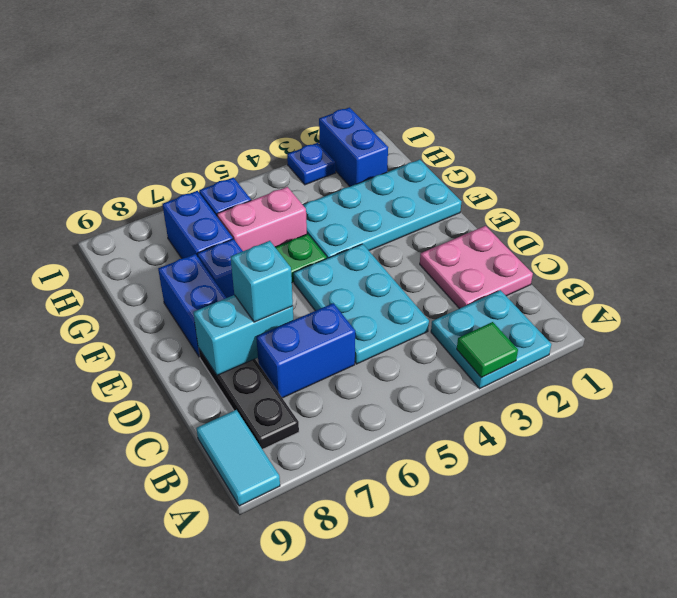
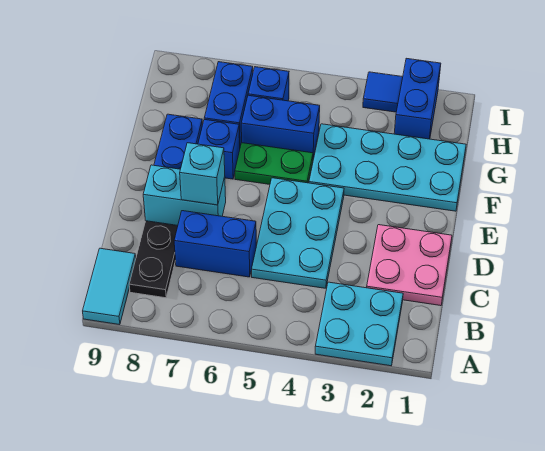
green 1x1 tile [457,322,518,378] -> none
pink 1x2 brick [217,187,307,251] -> blue 1x2 brick [241,95,320,158]
blue 1x1 plate [287,143,336,185] -> blue 1x1 tile [363,72,403,112]

